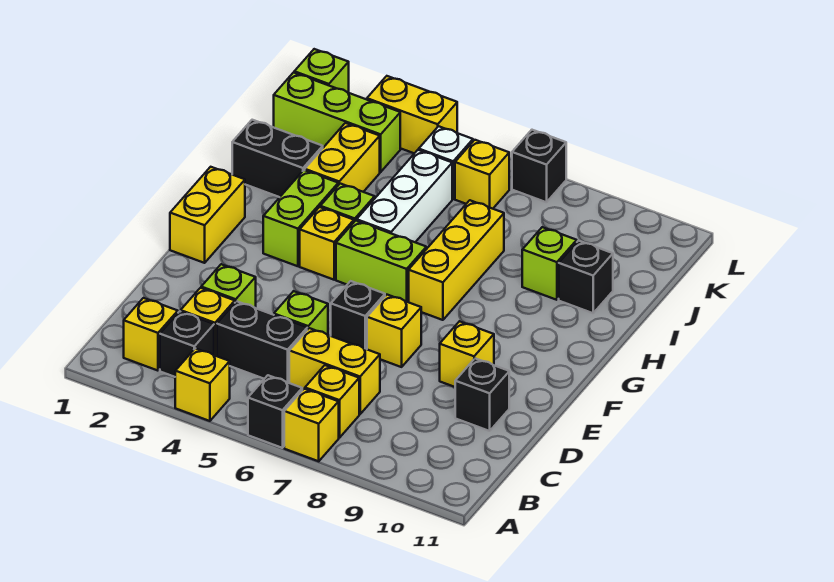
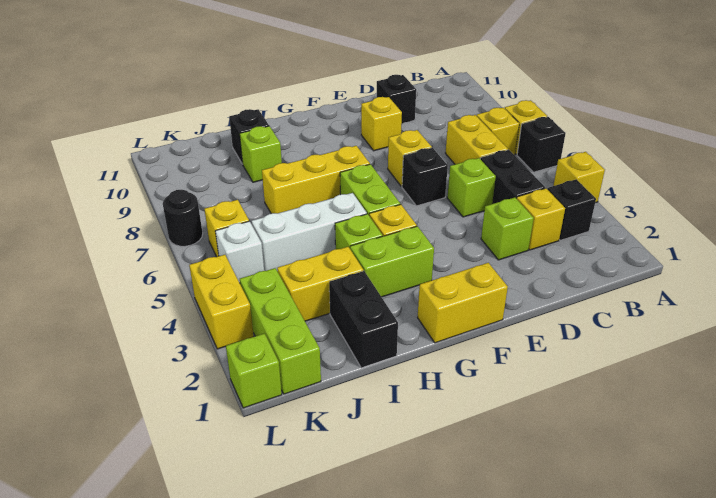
yellow 1x1 brick [124,298,178,371] -> none
black 1x1 brick [512,130,566,202] -> black 1x1 round brick [163,190,203,246]

